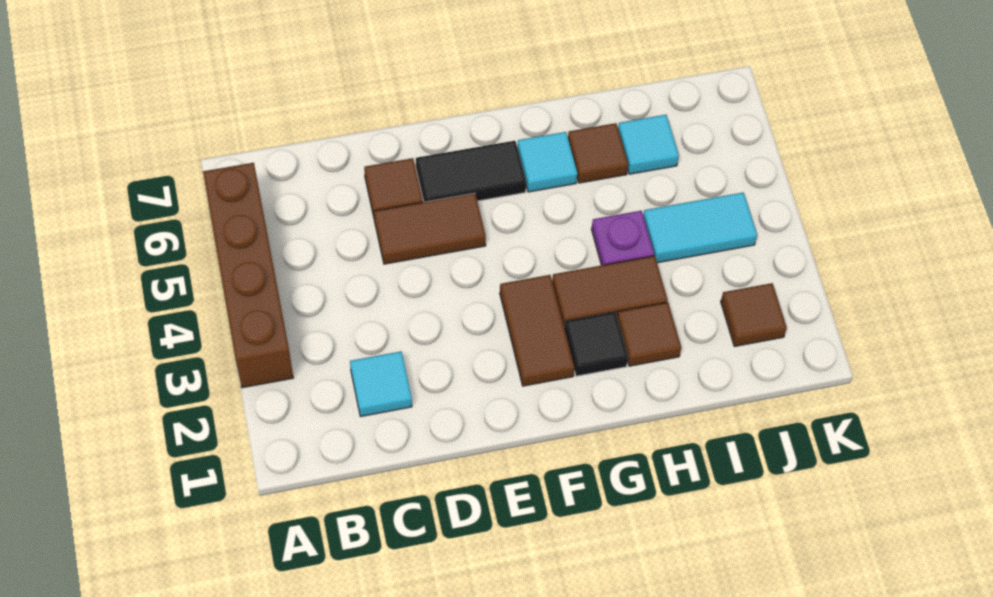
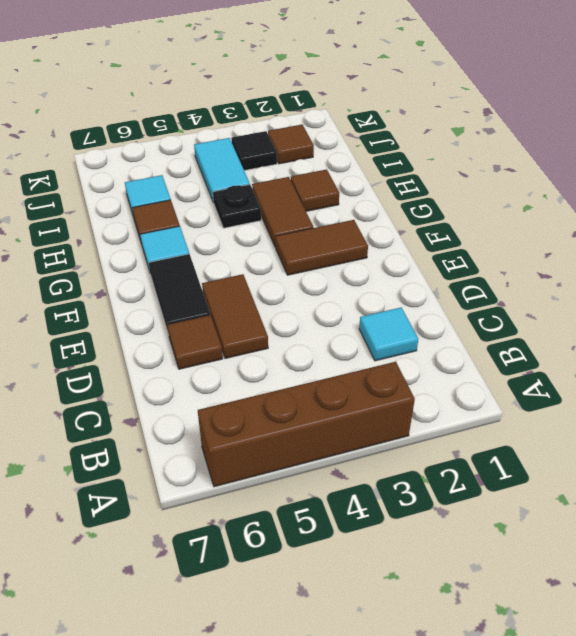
black 1x1 tile [564,312,628,376] -> black 1x1 tile moved to [231,131,277,171]
purple 1x1 plate [592,211,654,265] -> black 1x1 plate [213,185,261,228]

